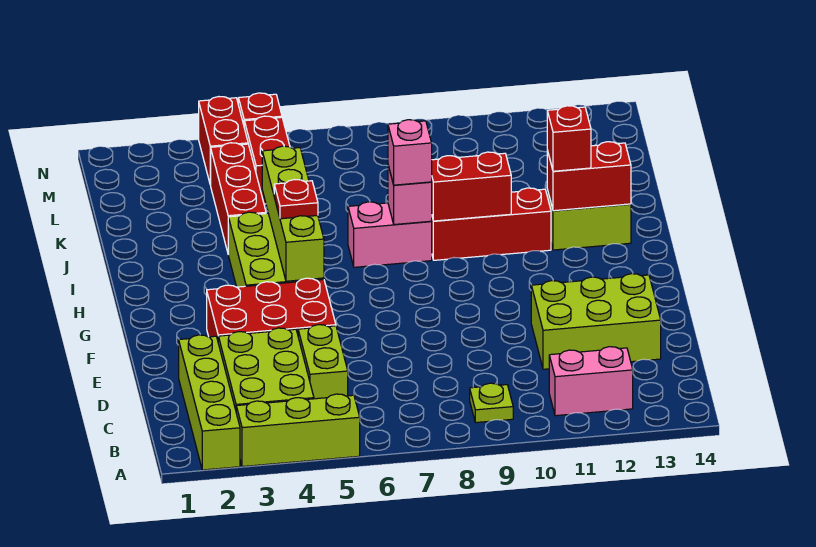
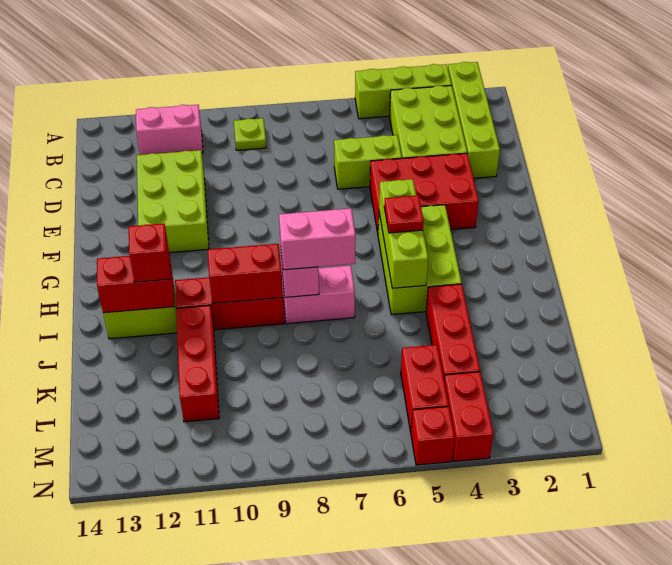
lime 1x2 brick [298,325,348,399] -> lime 1x2 brick turned to [334,135,402,189]
lime 2x3 brick [531,274,661,369] -> lime 2x3 brick turned to [137,150,209,253]
lime 1x4 brick [262,146,324,281] -> lime 1x3 brick [379,179,428,288]
pink 1x1 brick [388,120,432,185] -> pink 1x2 brick [279,208,356,270]
none -> red 1x3 brick [176,305,219,422]

